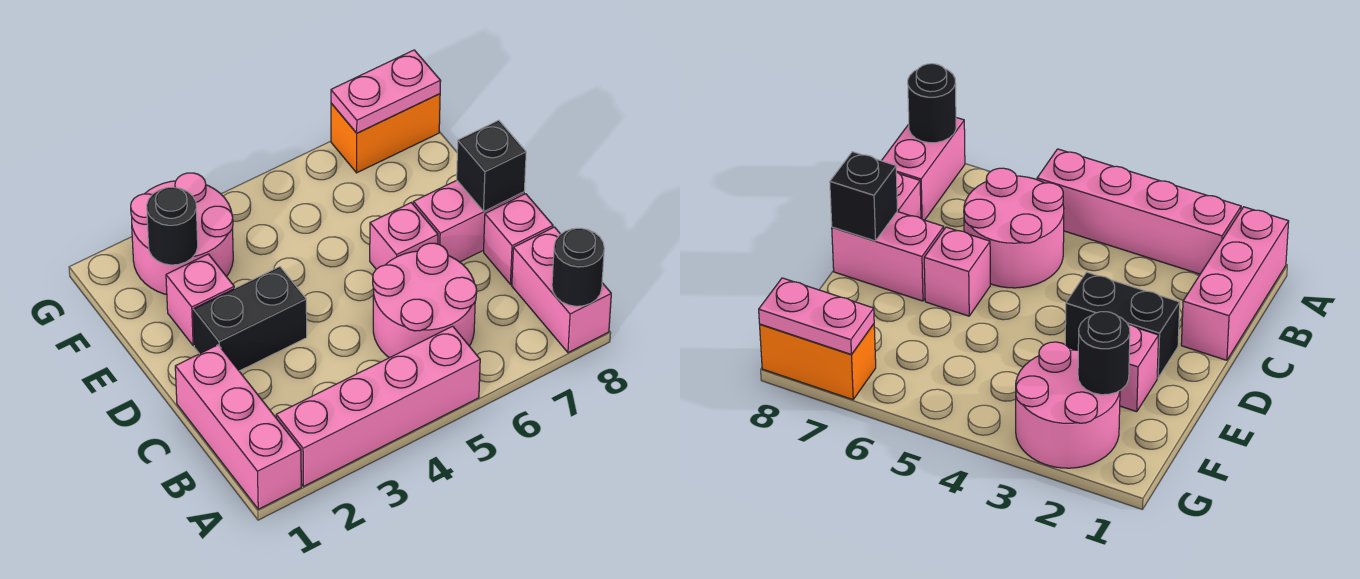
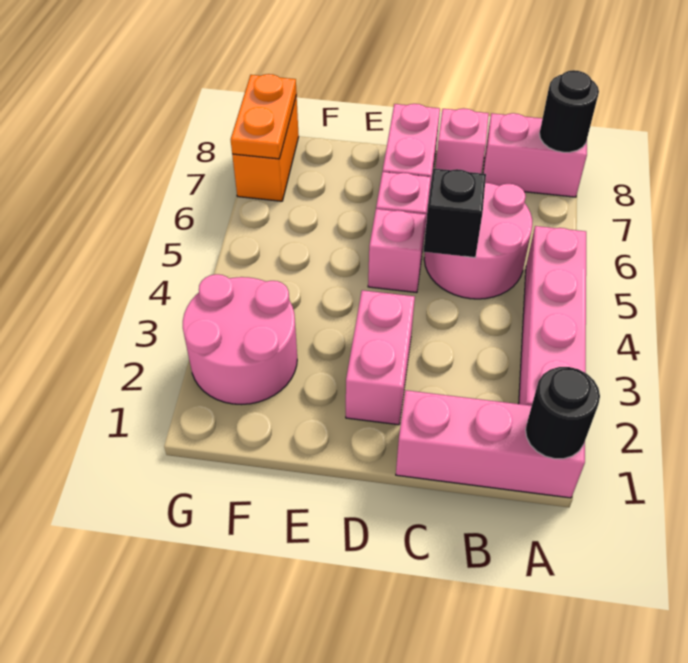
black 1x2 brick [193,267,307,371] -> pink 1x2 brick [346,290,415,425]
black 1x1 brick [457,120,526,211] -> black 1x1 brick moved to [424,168,486,258]
pink 1x1 brick [166,254,234,346] -> pink 1x1 brick moved to [368,209,426,293]
black 1x1 round brick [147,187,198,265] -> black 1x1 round brick moved to [526,367,600,459]
pink 1x2 plate [331,50,441,133] -> orange 1x2 plate [231,74,297,159]

